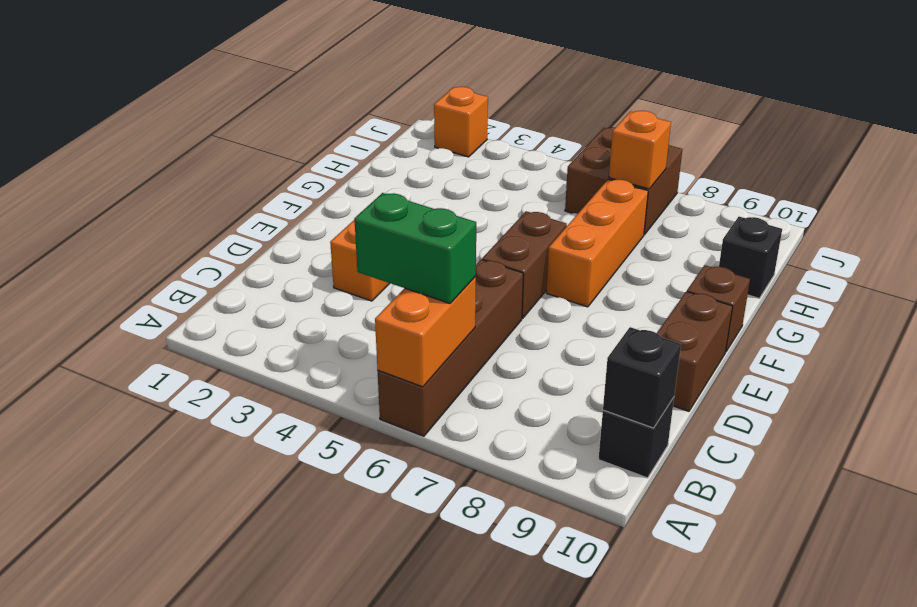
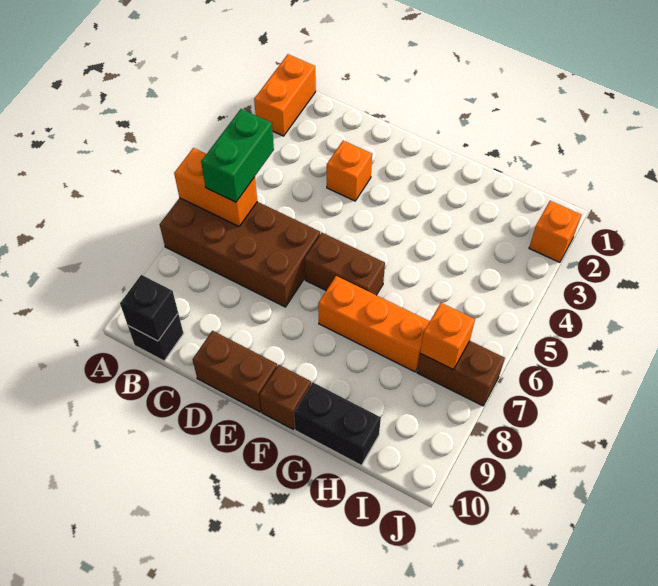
none -> orange 1x2 brick [254,54,316,136]
brown 1x4 brick [378,259,523,436] -> brown 2x4 brick [160,198,320,307]
black 1x1 brick [719,217,782,298] -> black 1x2 brick [294,383,381,465]
brown 2x2 brick [565,127,682,235] -> brown 1x2 brick [417,341,505,406]

